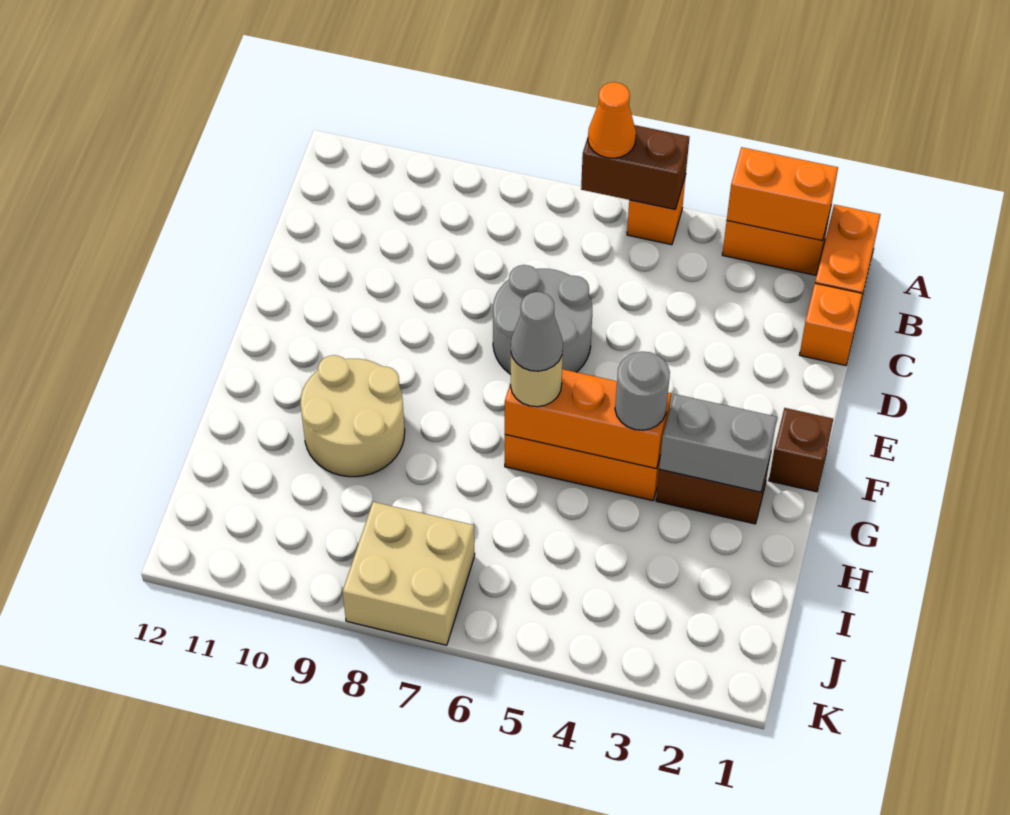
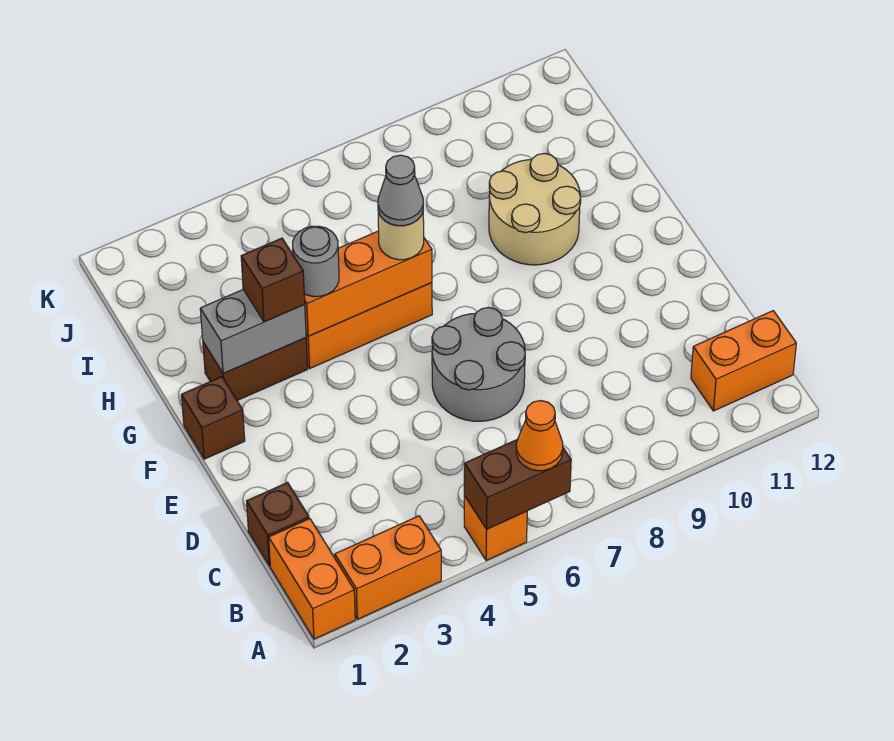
orange 1x2 brick [727,147,838,241] -> orange 1x2 brick moved to [691,311,796,411]
orange 1x1 brick [799,283,862,366] -> brown 1x1 brick [247,482,309,566]
none -> brown 1x1 brick [241,238,305,322]
tan 2x2 brick [343,502,475,645] -> none

